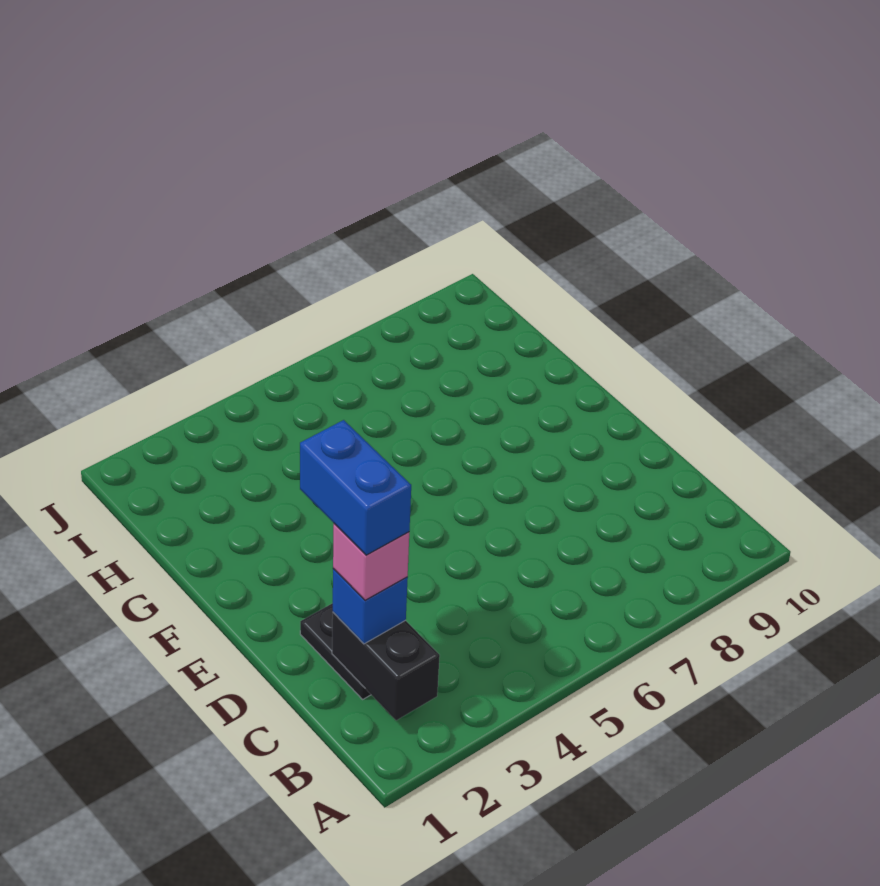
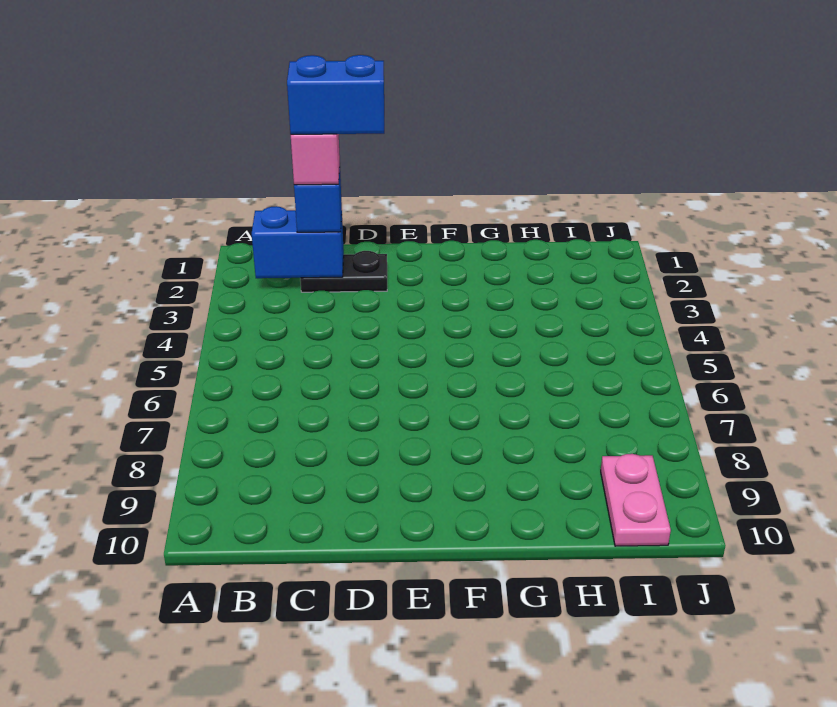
black 1x2 brick [332,613,440,720] -> blue 1x2 brick [252,206,344,278]
none -> pink 1x2 plate [601,454,671,546]

